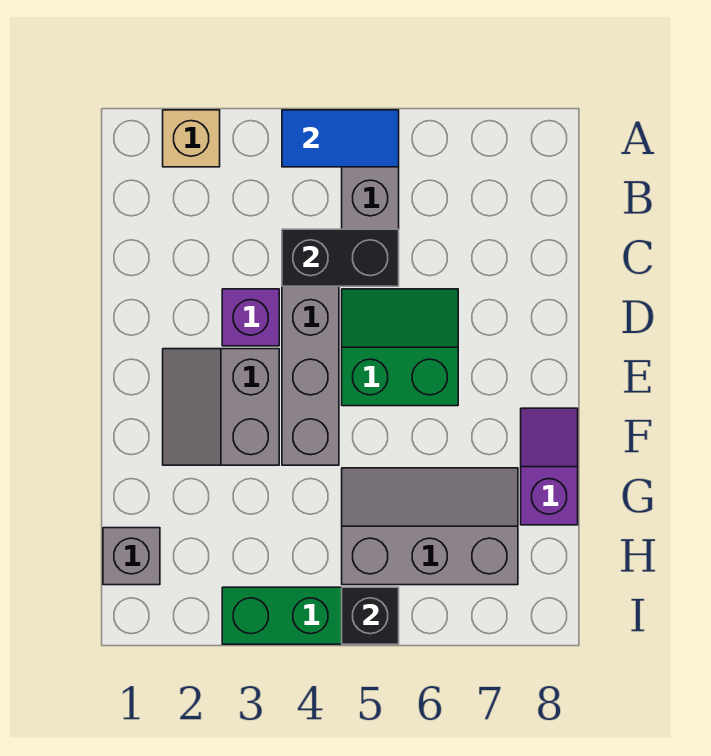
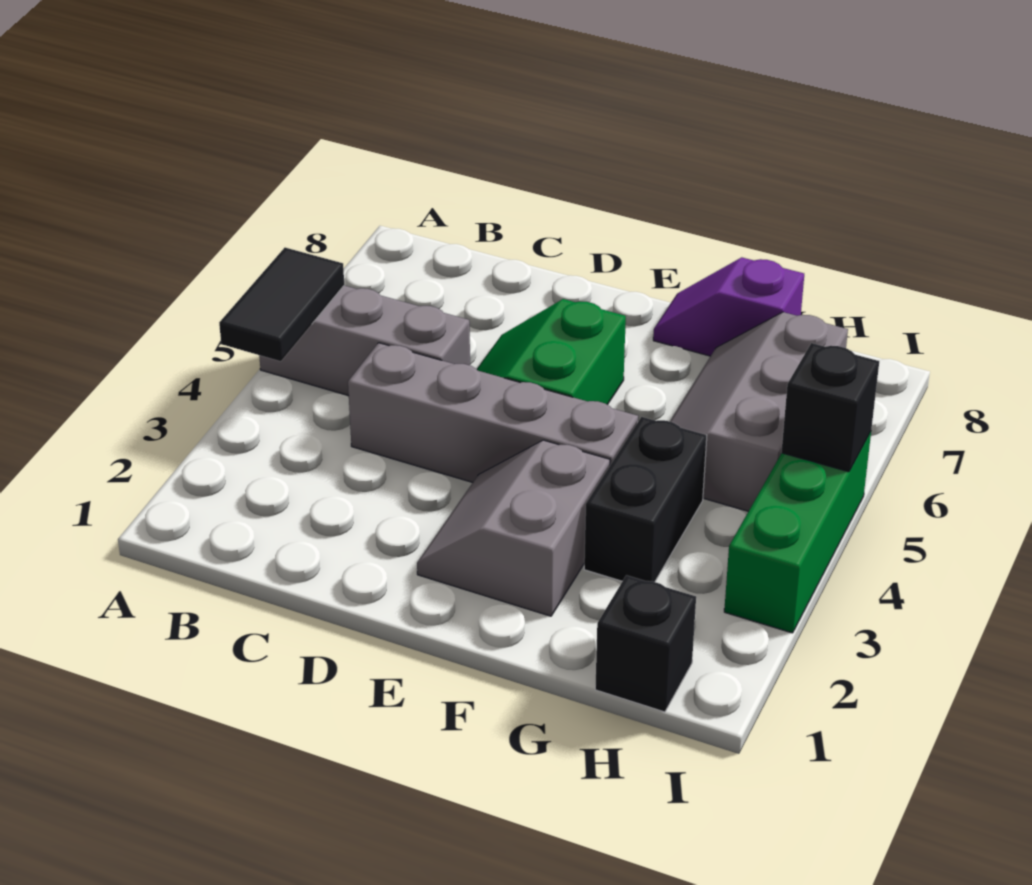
tan 1x1 brick [163,110,220,167] -> none
blue 1x2 tile [282,110,399,167] -> black 1x2 tile [219,248,344,361]
black 1x2 brick [282,229,399,286] -> black 1x2 brick moved to [584,417,707,582]
purple 1x1 brick [222,289,279,346] -> none
grey 2x2 slope [163,349,279,465] -> grey 2x2 slope turned to [417,440,610,616]
grey 1x1 brick [103,528,160,585] -> black 1x1 brick [595,575,696,712]

